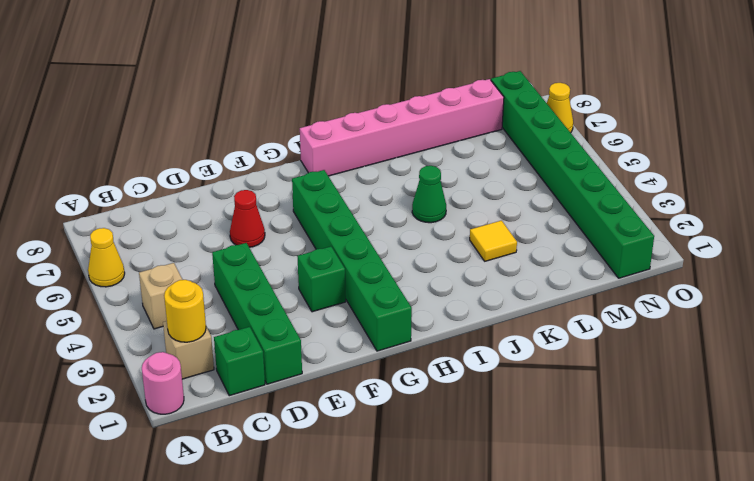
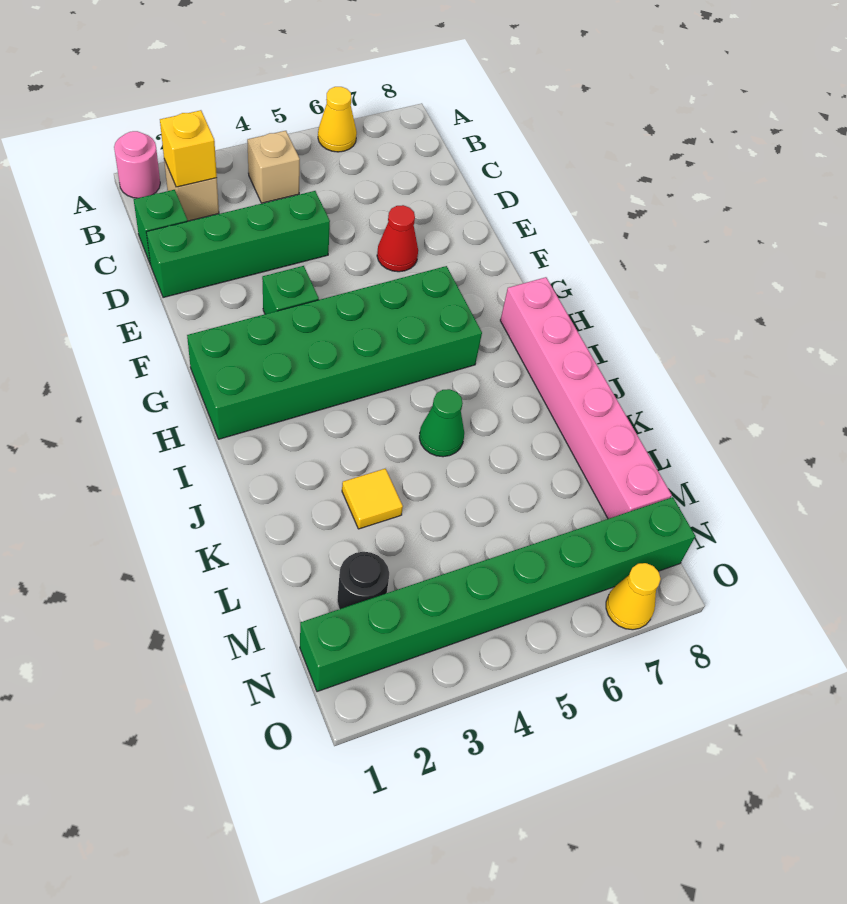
yellow 1x1 round brick [164,280,206,342] -> yellow 1x1 brick [160,110,217,187]
green 1x6 brick [292,170,412,351] -> green 2x6 brick [187,266,482,439]
none -> black 1x1 round brick [337,552,389,609]

